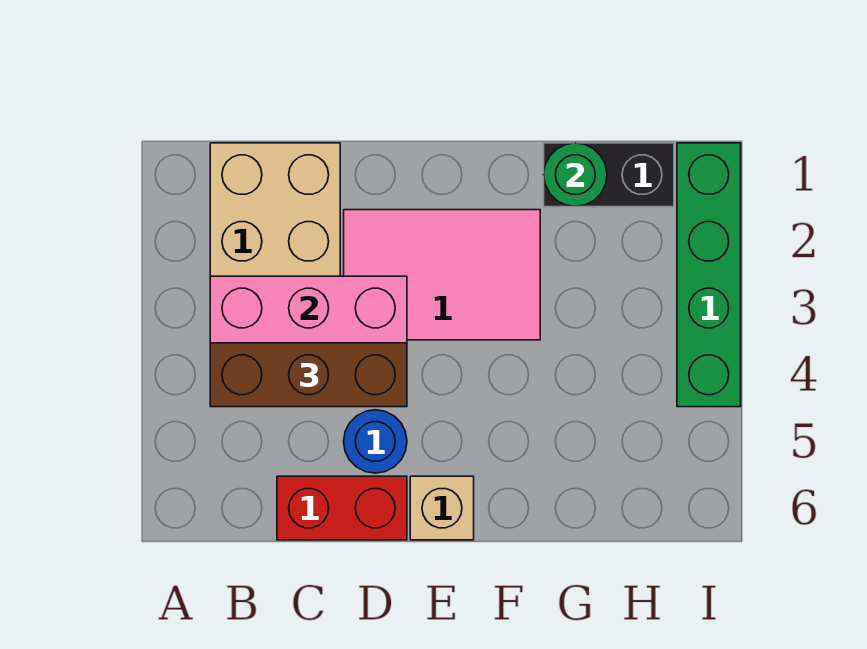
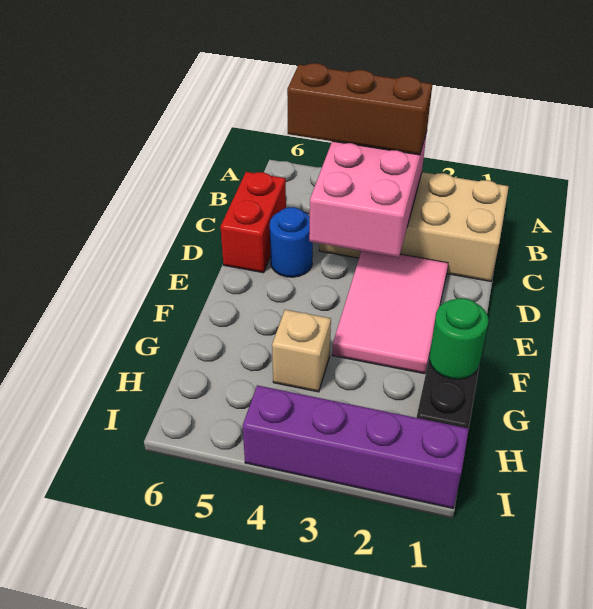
brown 1x3 brick [210,343,407,407] -> brown 1x3 brick turned to [287,63,432,155]
tan 1x1 brick [410,476,474,540] -> tan 1x1 brick moved to [272,310,331,392]
green 1x4 brick [677,143,741,407] -> purple 1x4 brick [243,385,469,508]

